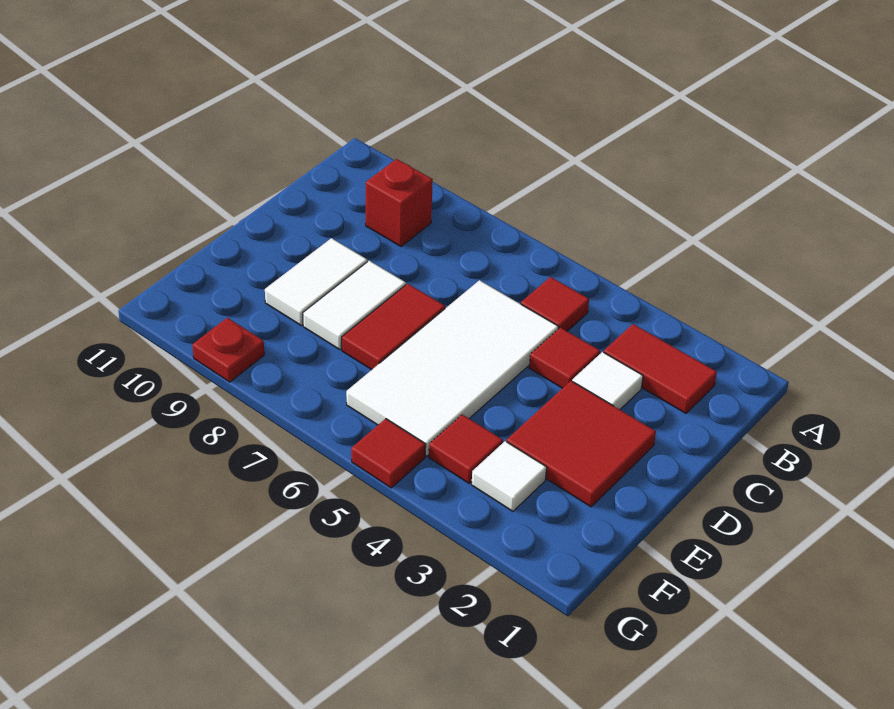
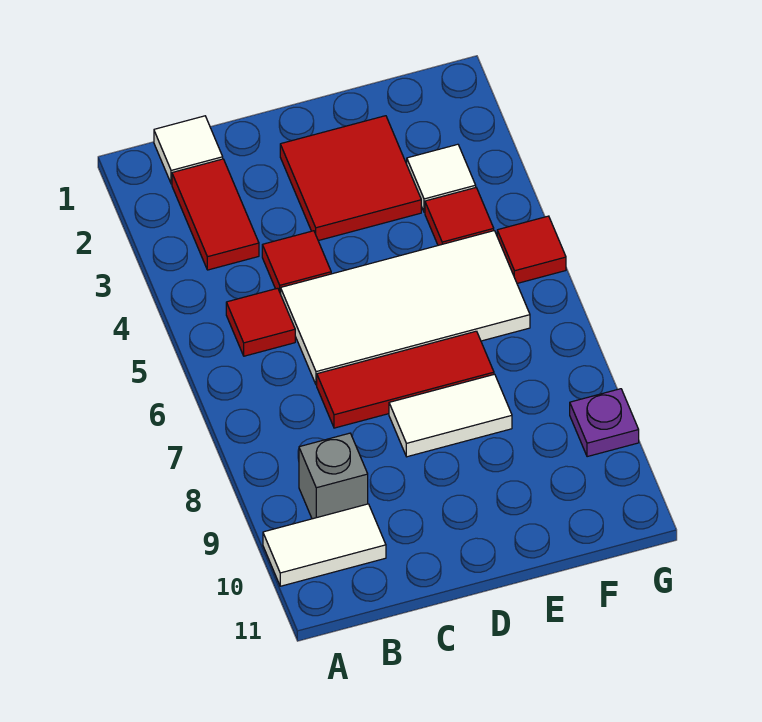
red 1x1 brick [366,159,433,246] -> grey 1x1 brick [299,433,368,519]
white 1x1 tile [572,352,643,409] -> white 1x1 tile moved to [154,116,223,184]
red 1x2 tile [342,284,445,370] -> red 1x3 tile [317,331,494,428]
white 1x2 tile [265,238,367,325] -> white 1x2 tile moved to [263,504,386,586]
red 1x1 plate [192,318,264,382] -> purple 1x1 plate [570,389,639,457]

